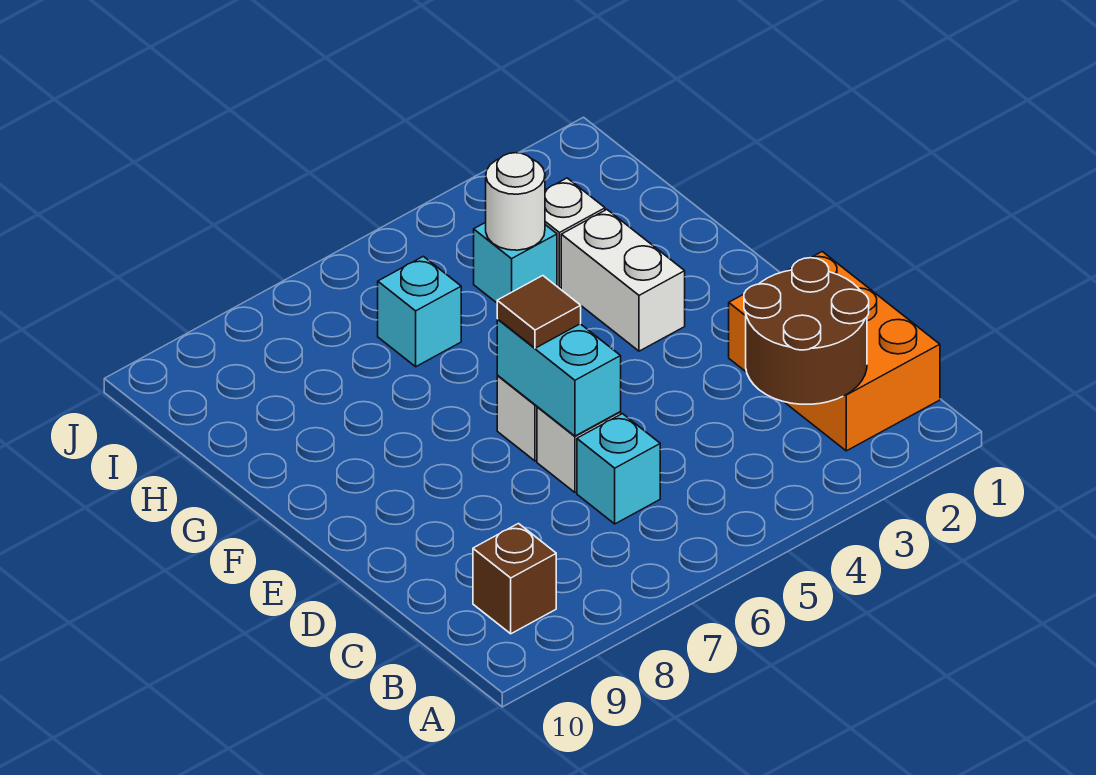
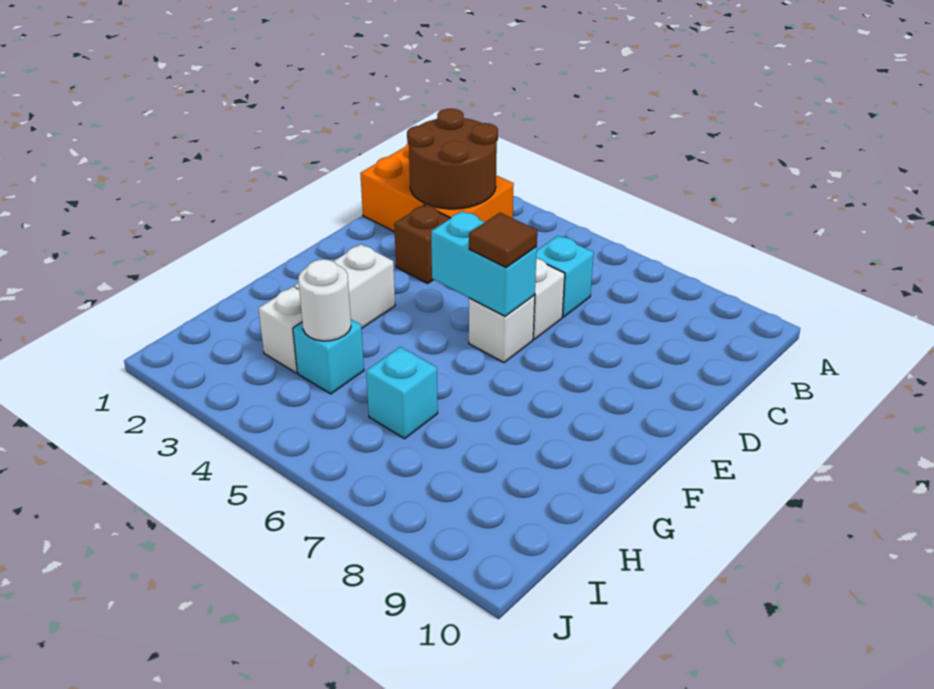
orange 2x3 brick [729,252,940,451] -> orange 2x3 brick turned to [360,144,514,232]
brown 1x1 brick [473,524,556,634] -> brown 1x1 brick moved to [394,205,450,283]
cyan 1x2 brick [497,319,621,436] -> cyan 1x2 brick turned to [431,211,537,316]

